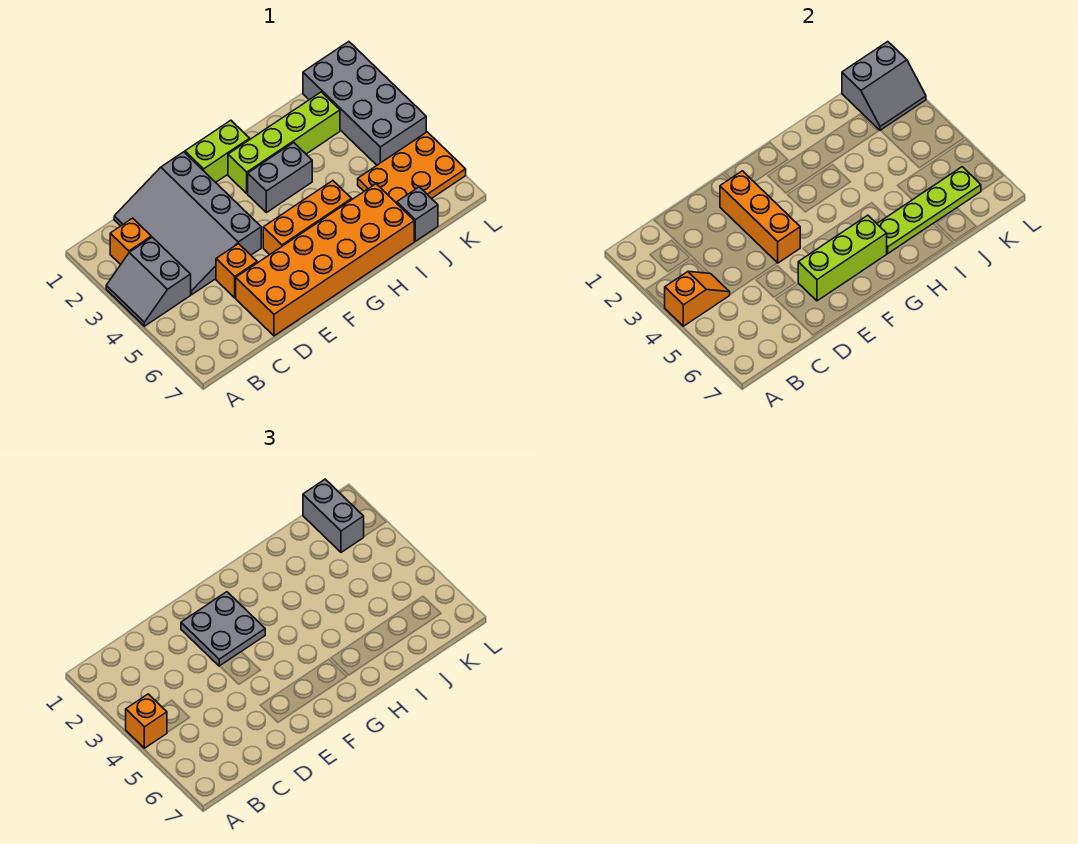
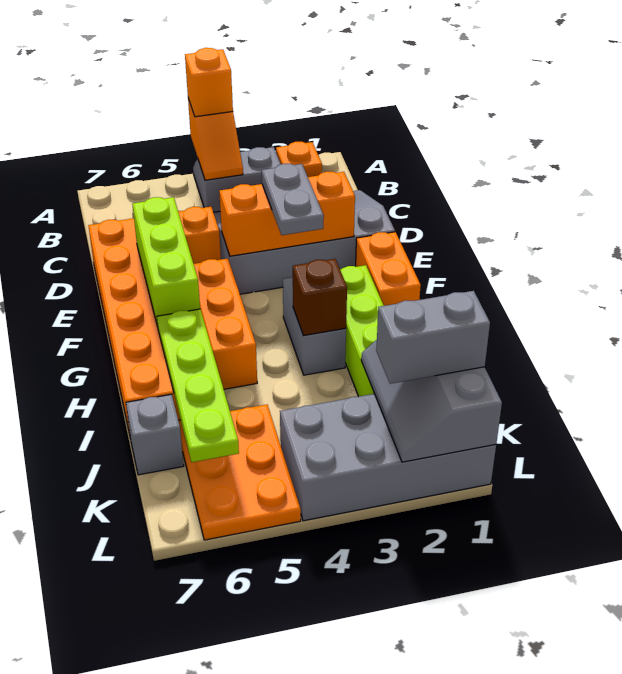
grey 2x2 plate [181,592,265,666] -> grey 1x2 plate [262,164,324,235]
lime 1x2 brick [185,120,250,182] -> orange 1x2 brick [356,232,421,306]
none -> brown 1x1 brick [293,259,347,336]
grey 2x2 slope [842,42,926,131] -> grey 2x3 slope [361,340,502,462]

